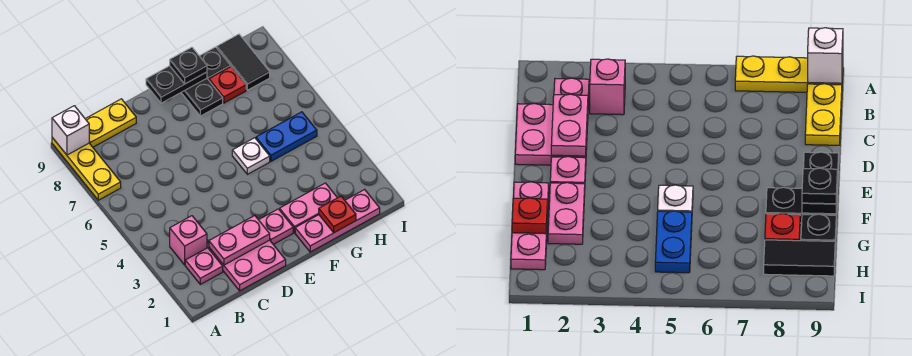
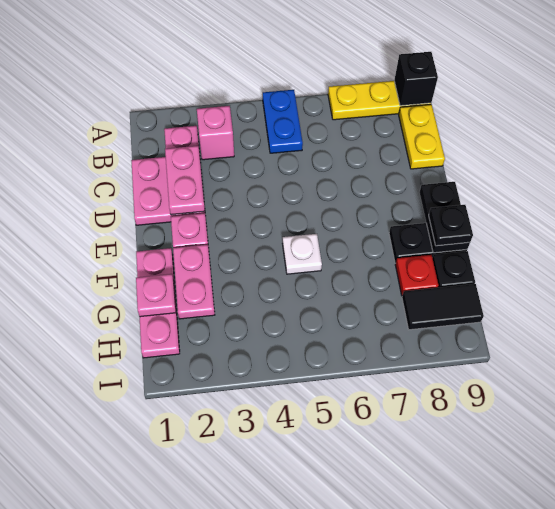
white 1x1 brick [52,106,89,155] -> black 1x1 brick [394,52,438,106]
red 1x1 plate [319,196,356,233] -> pink 1x1 plate [136,274,176,317]
blue 1x2 plate [256,112,317,161] -> blue 1x2 plate moved to [263,90,303,153]

